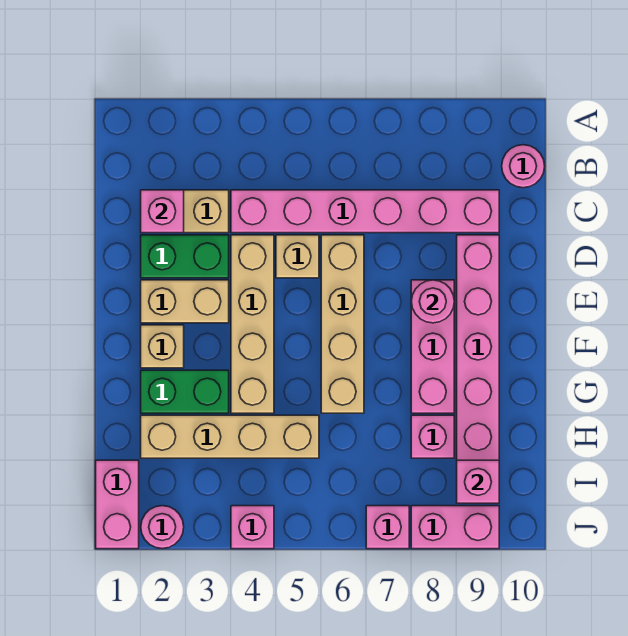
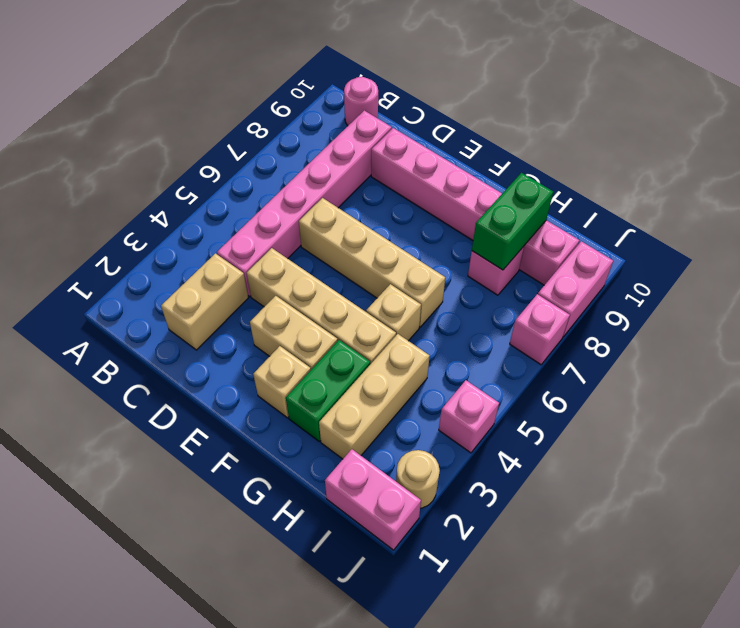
pink 1x1 brick [141,190,184,233] -> none
green 1x2 brick [141,235,229,278] -> green 1x2 brick moved to [472,173,553,270]
tan 1x1 brick [276,235,319,278] -> tan 1x1 brick moved to [366,284,421,341]
tan 1x2 brick [141,280,229,323] -> tan 1x2 brick turned to [250,296,338,370]
pink 1x3 brick [411,280,454,413] -> none
pink 1x1 round brick [411,280,454,323] -> none
tan 1x4 brick [141,415,319,458] -> tan 1x3 brick [319,334,430,459]
pink 1x1 brick [457,460,499,503] -> none
pink 1x1 round brick [141,506,184,549] -> tan 1x1 round brick [396,450,440,508]

